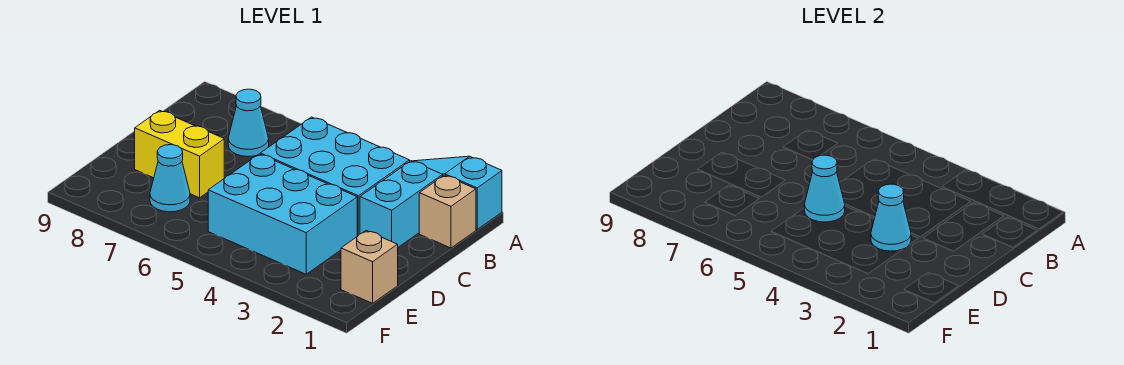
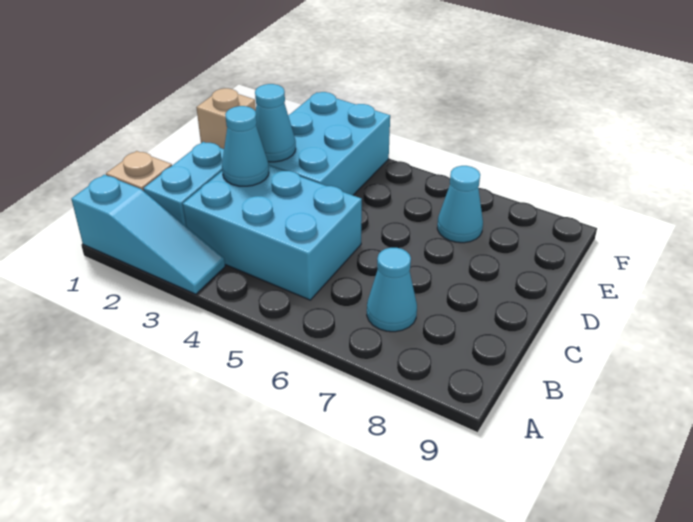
cyan 2x3 brick [208,154,357,274] -> cyan 2x3 brick turned to [268,92,390,195]
cyan 1x1 cone [804,155,845,222] -> cyan 1x1 cone moved to [222,106,269,186]
yellow 1x2 brick [135,110,224,198] -> none

